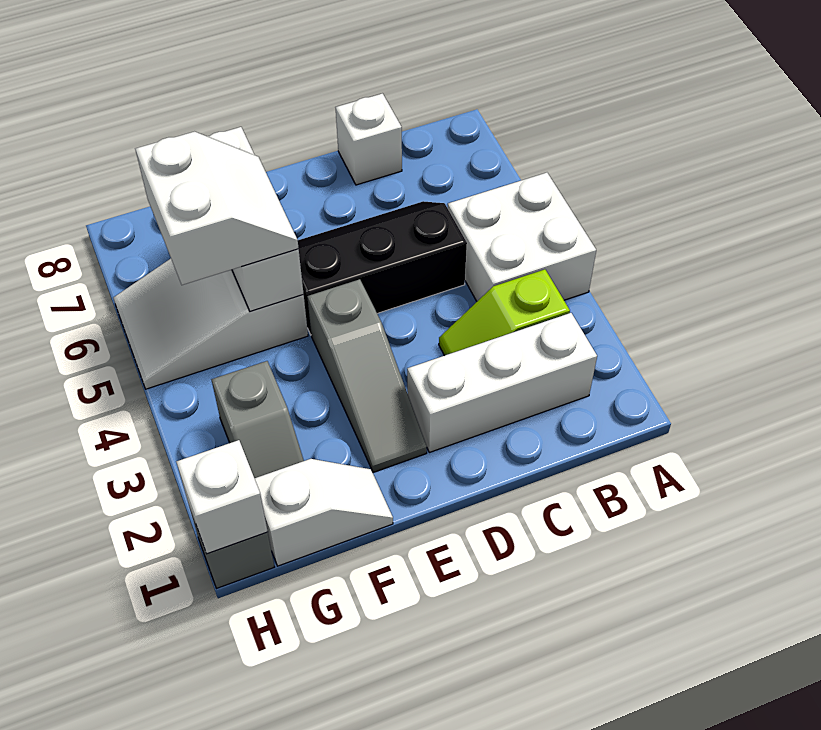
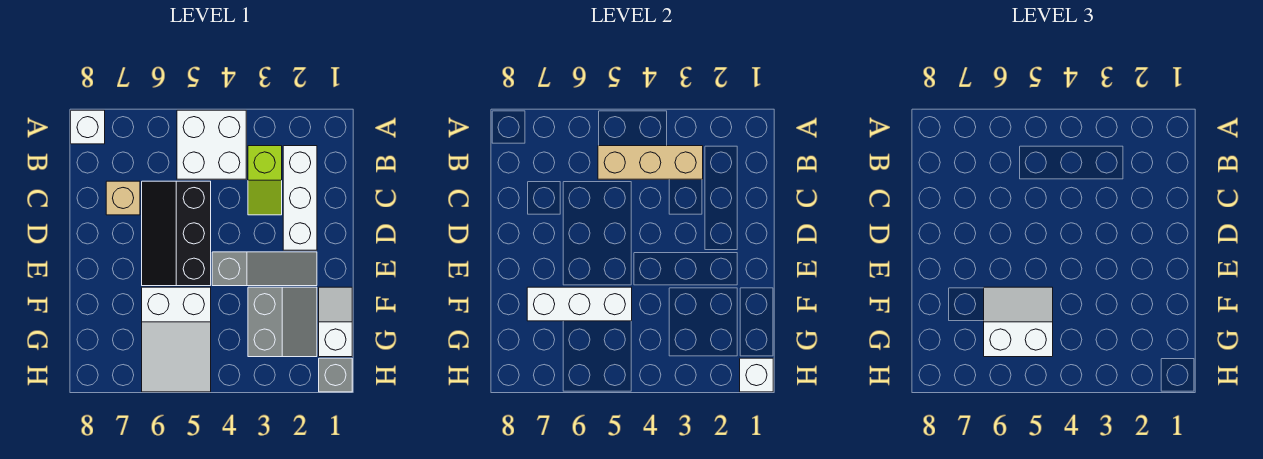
none -> tan 1x3 brick [598,146,703,179]
none -> tan 1x1 brick [106,181,140,215]
white 1x1 brick [336,94,402,185] -> white 1x1 brick moved to [71,110,105,144]
grey 1x2 slope [211,361,304,478] -> grey 2x2 slope [248,287,317,357]

